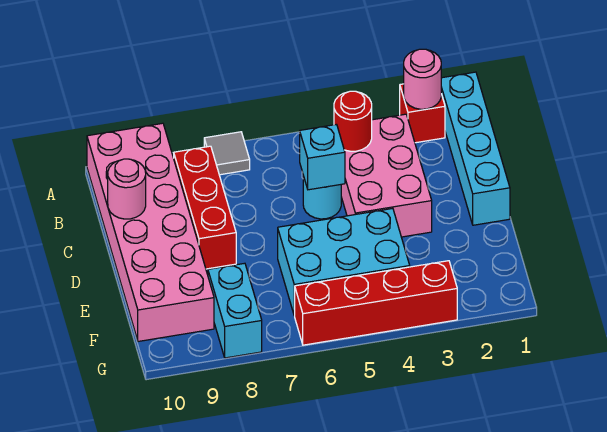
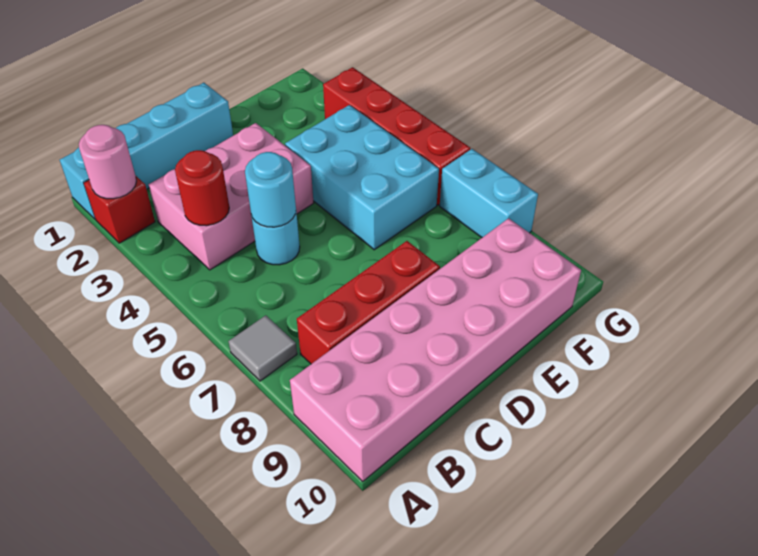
cyan 1x1 brick [300,125,345,190] -> cyan 1x1 round brick [245,152,296,227]
pink 1x1 round brick [108,159,146,219] -> none
cyan 1x2 brick [208,263,262,358] -> cyan 1x2 brick turned to [440,149,538,238]

